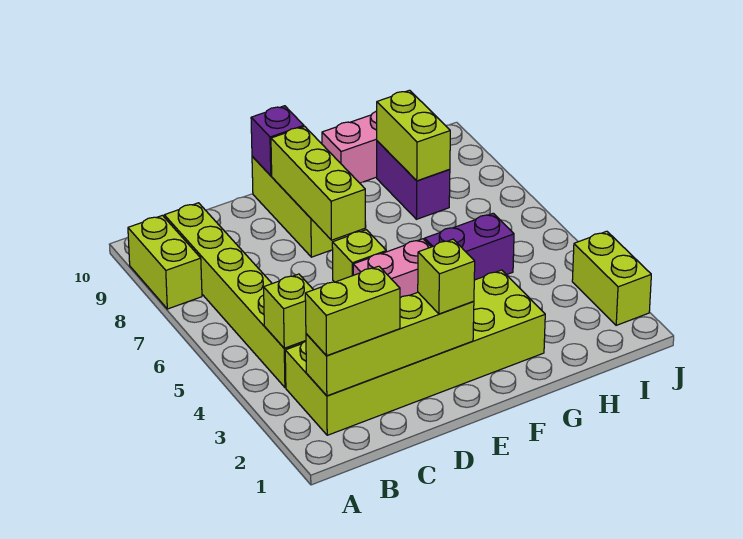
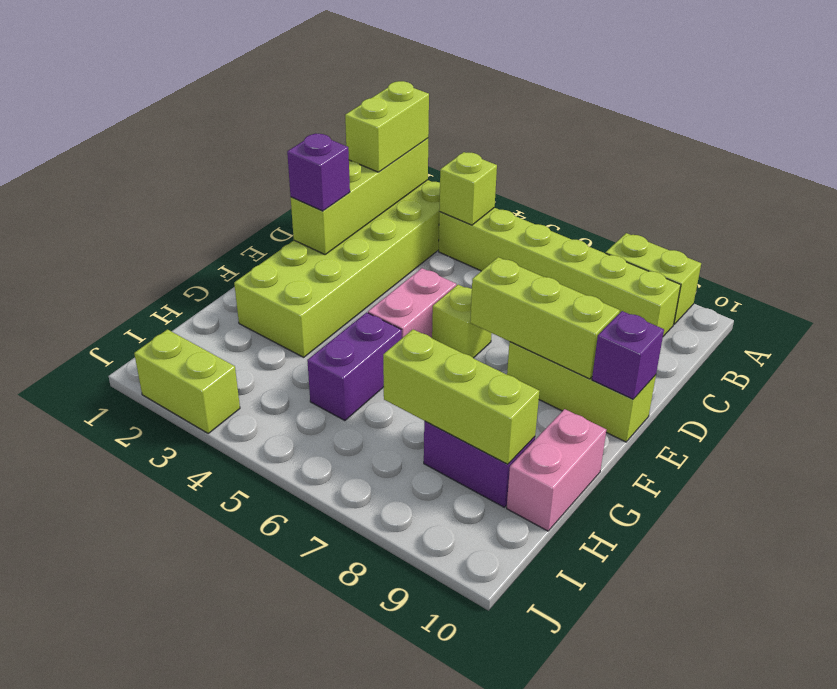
lime 1x1 brick [418,239,475,314] -> purple 1x1 brick [287,134,350,211]
lime 1x2 brick [377,90,450,181] -> lime 1x3 brick [383,329,540,464]

